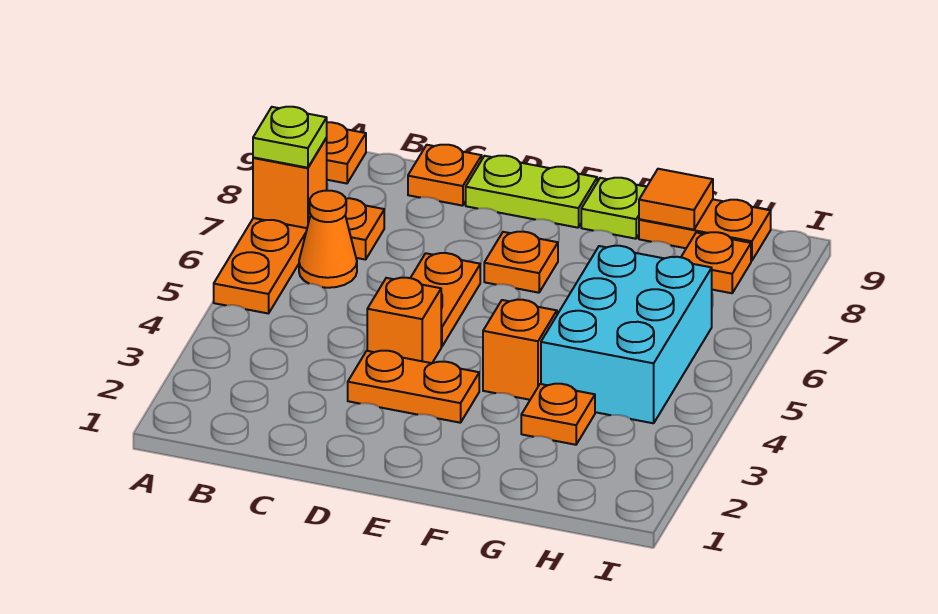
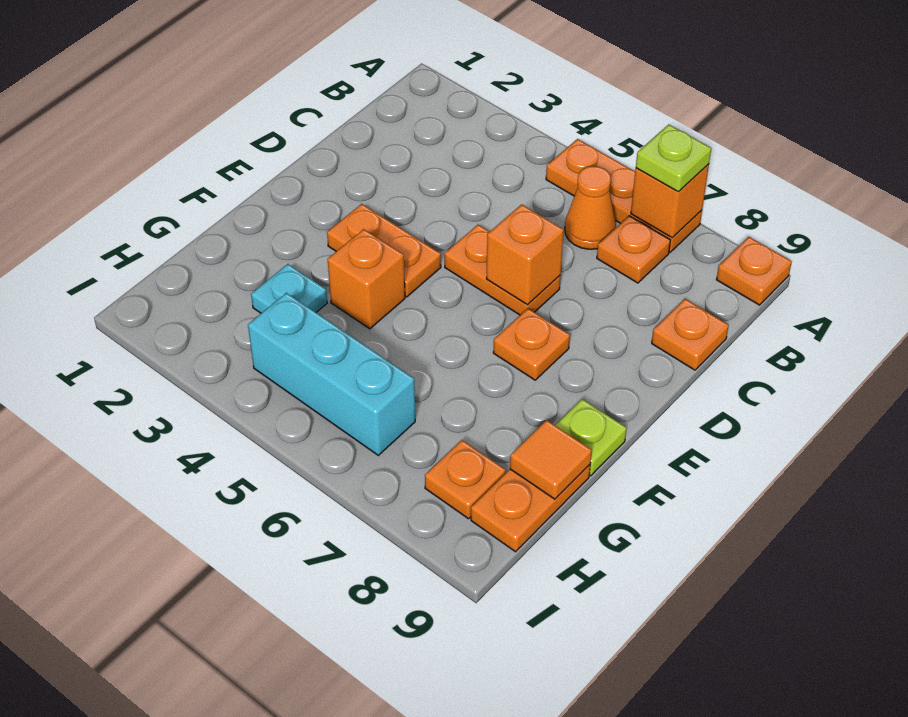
orange 1x2 plate [348,351,479,423] -> orange 1x2 plate turned to [327,204,441,297]
orange 1x1 brick [367,278,441,363] -> orange 1x1 brick moved to [486,204,564,305]
lime 1x2 plate [466,156,597,228] -> none
orange 1x1 plate [521,384,595,445] -> cyan 1x1 plate [251,264,327,313]
cyan 2x3 brick [541,246,712,423] -> cyan 1x3 brick [248,293,415,455]

